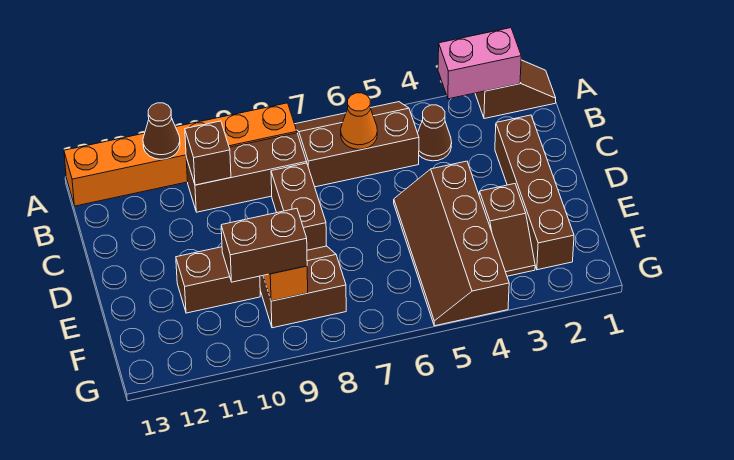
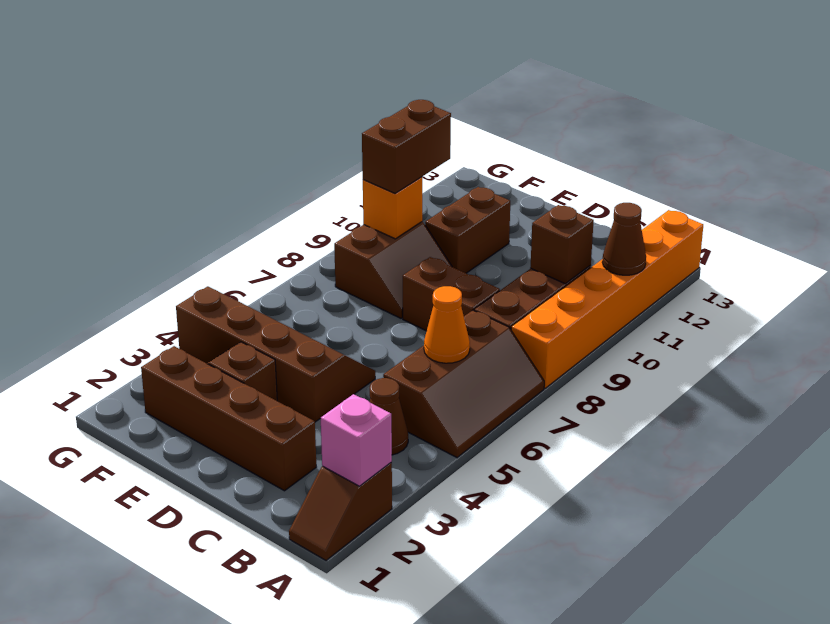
pink 1x2 brick [438,28,521,99] -> pink 1x1 brick [321,394,392,486]

